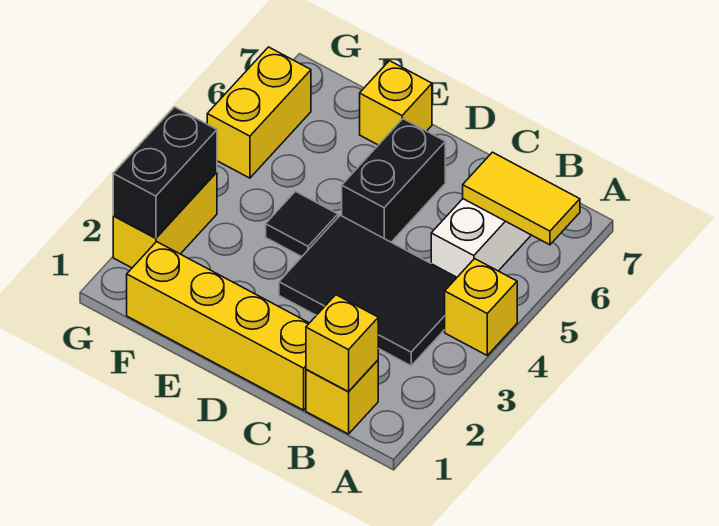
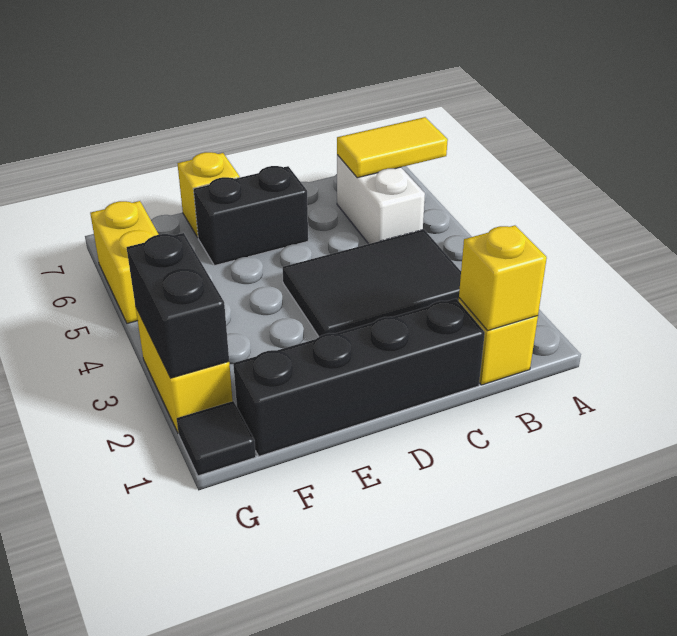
yellow 1x1 brick [445,259,517,355] -> none
yellow 1x4 brick [127,242,309,410] -> black 1x4 brick [233,299,485,456]
black 1x2 brick [342,119,445,242] -> black 1x2 brick turned to [193,166,308,266]
black 1x1 tile [266,191,338,257] -> black 1x1 tile moved to [177,401,256,476]

